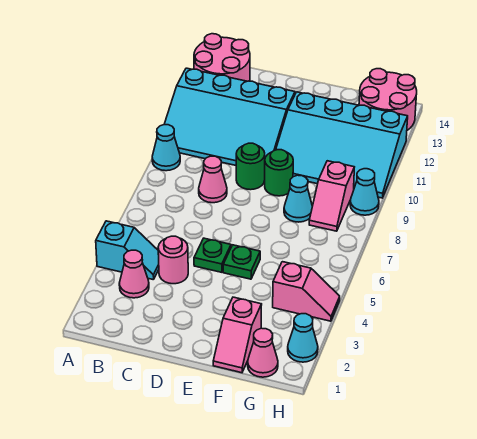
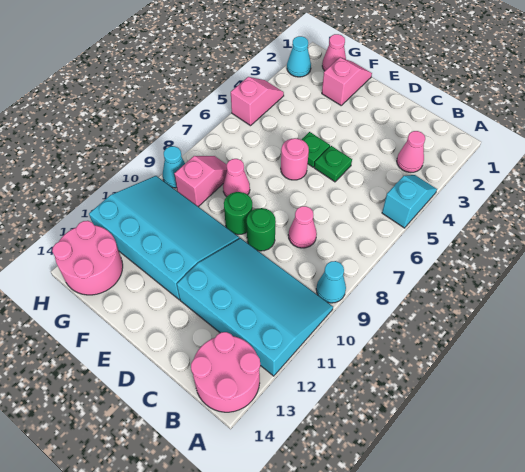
cyan 1x2 slope [96,221,159,280] -> cyan 1x2 slope turned to [382,175,437,228]
pink 1x1 round brick [158,236,188,284] -> pink 1x1 round brick moved to [281,138,309,180]
cyan 1x1 cone [284,175,312,222] -> pink 1x1 cone [223,159,250,197]
pink 1x2 slope [273,262,340,321] -> pink 1x2 slope turned to [231,77,284,126]

